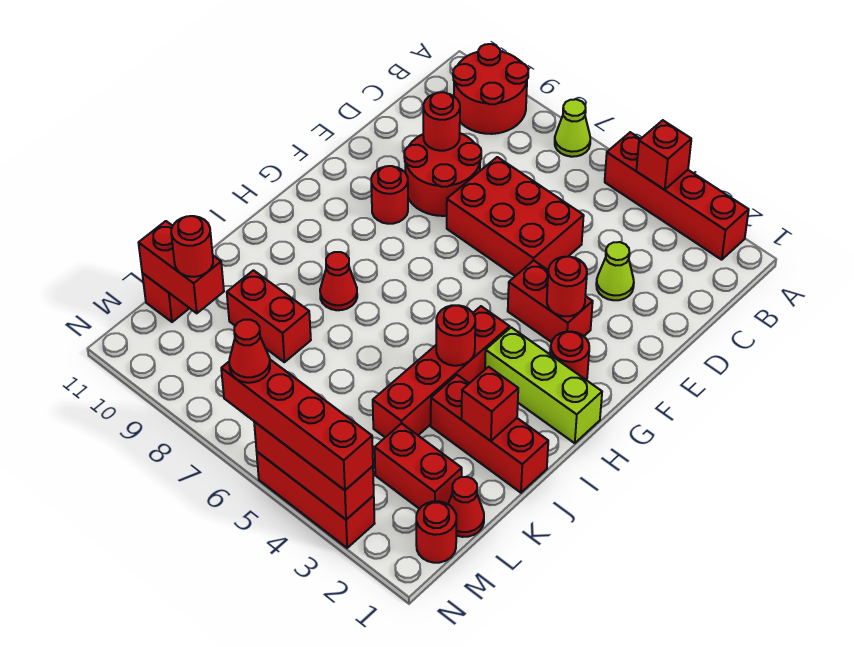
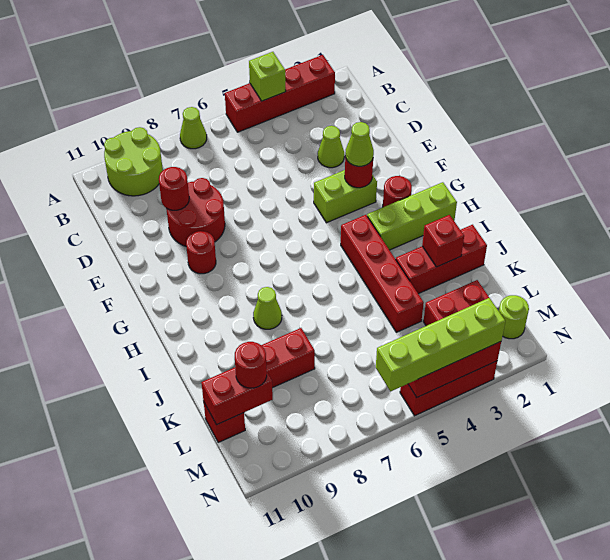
red 1x1 brick [636,120,691,190] -> lime 1x1 brick [249,52,286,101]
red 2x2 round brick [453,44,528,134] -> lime 2x2 round brick [104,127,163,196]
red 2x3 brick [447,157,584,276] -> none
red 1x2 brick [508,260,593,342] -> lime 1x2 brick [314,170,377,223]
none -> lime 1x1 cone [345,122,374,166]
red 1x1 round brick [436,305,475,366] -> none
red 1x1 cone [320,252,357,310] -> lime 1x1 cone [253,287,282,329]
red 1x1 cone [448,477,484,537] -> none
red 1x1 round brick [416,501,456,563] -> lime 1x1 round brick [499,295,529,339]
red 1x4 brick [221,360,373,490] -> lime 1x4 brick [376,298,505,391]
red 1x1 cone [229,320,270,383] -> none

